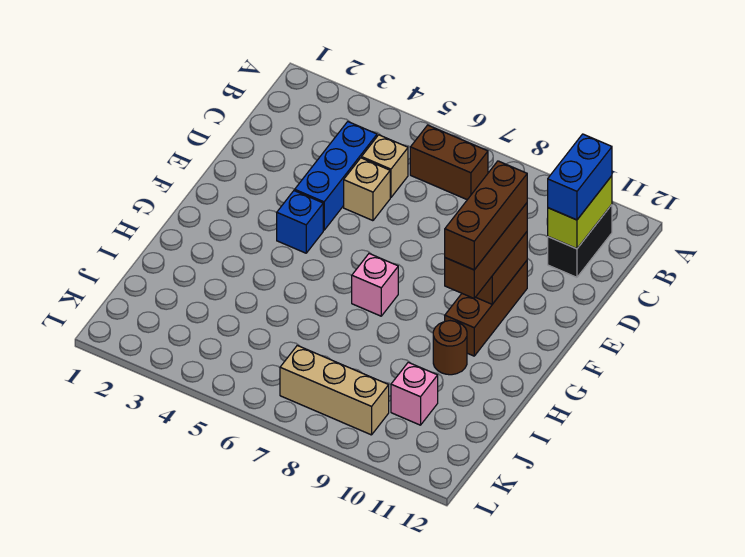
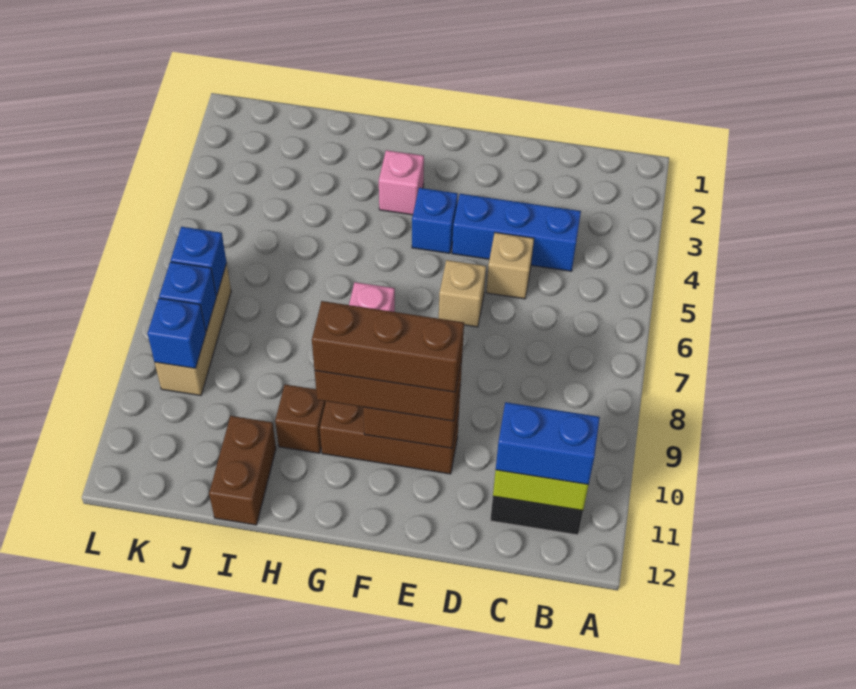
brown 1x2 brick [410,125,488,200] -> brown 1x2 brick moved to [209,416,276,525]
tan 1x1 brick [362,135,408,198] -> tan 1x1 brick moved to [439,260,486,327]
brown 1x1 round brick [433,321,467,375] -> brown 1x1 brick [275,385,326,453]
pink 1x1 brick [391,362,438,425] -> pink 1x1 brick moved to [379,150,424,215]
none -> blue 1x1 brick [171,227,227,296]
none -> blue 1x1 brick [159,262,216,331]
none -> blue 1x1 brick [147,298,206,368]

